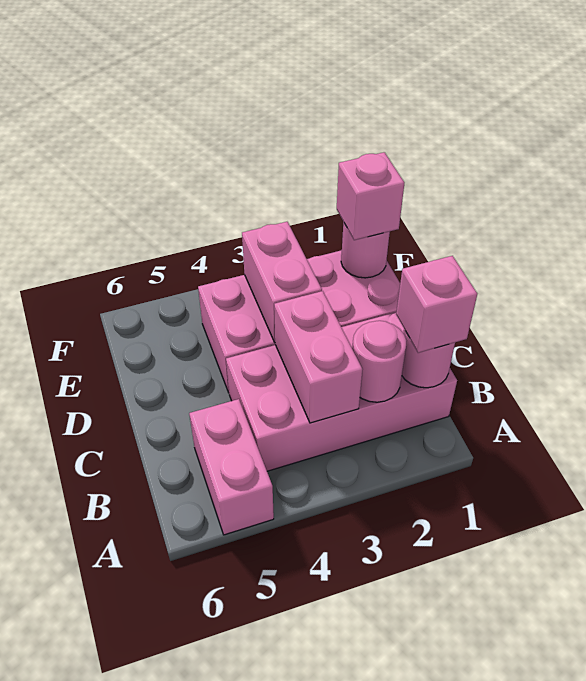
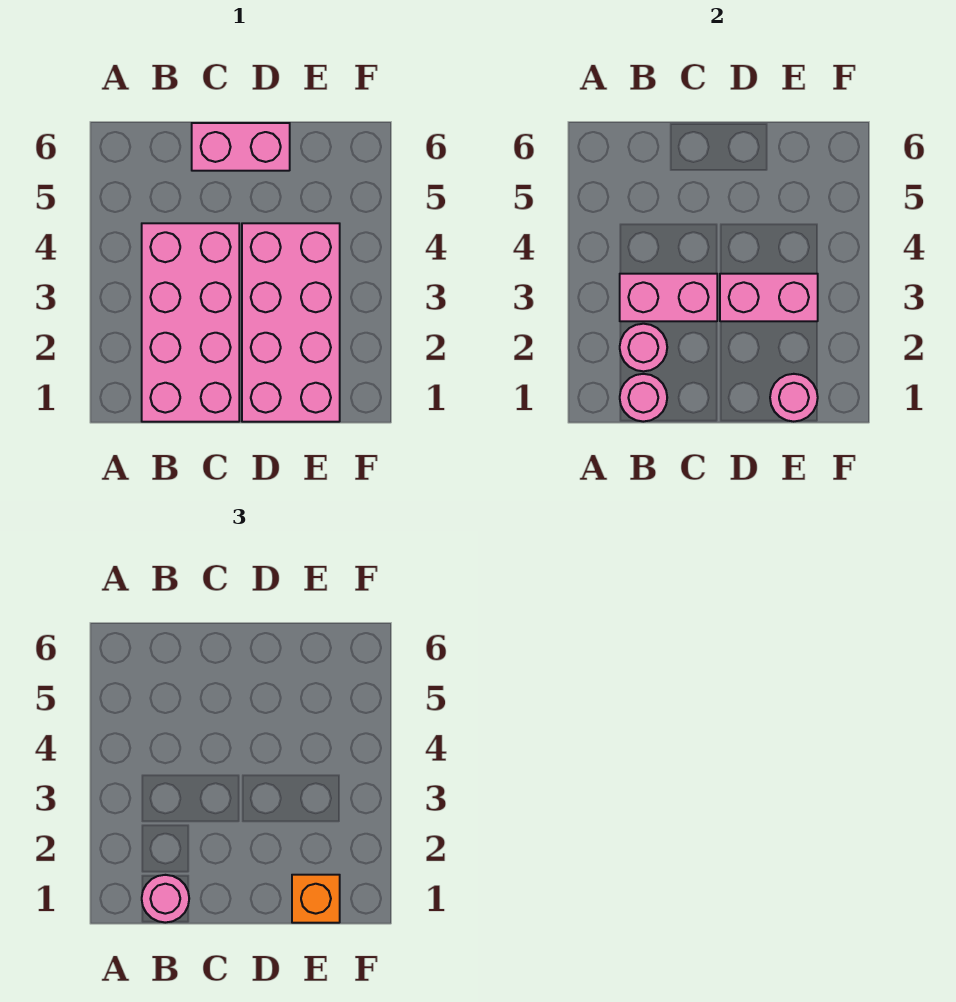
pink 1x2 brick [189,399,274,535] -> pink 1x2 brick moved to [192,123,290,171]
pink 1x1 brick [396,256,477,353] -> pink 1x1 round brick [142,875,189,923]
pink 1x1 brick [337,152,404,240] -> orange 1x1 brick [292,875,340,923]

